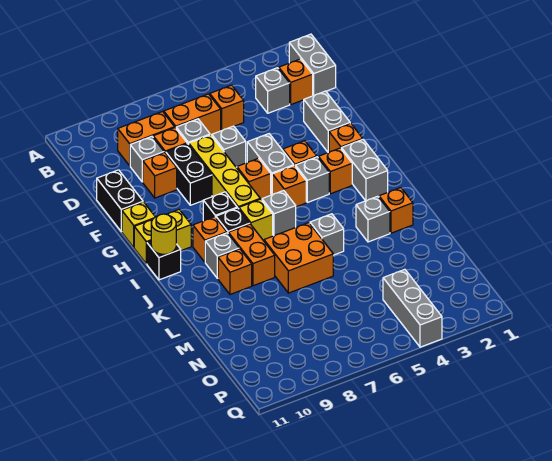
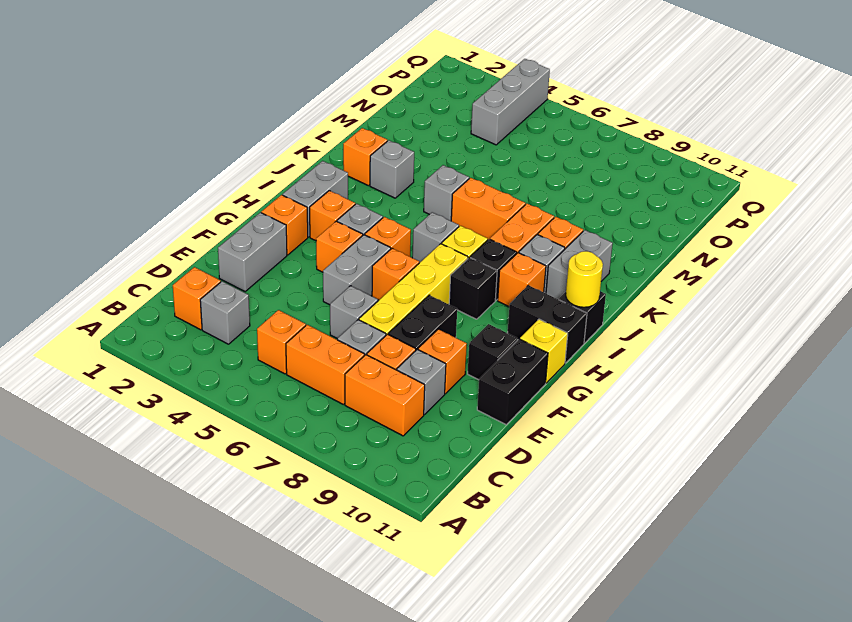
grey 1x2 brick [289,34,336,96] -> grey 1x2 brick moved to [546,230,613,300]
none -> black 1x1 brick [468,324,517,380]
yellow 1x2 brick [134,210,191,264] -> black 1x2 brick [508,285,587,363]
orange 2x2 brick [264,223,333,293] -> orange 1x2 brick [451,178,526,239]

